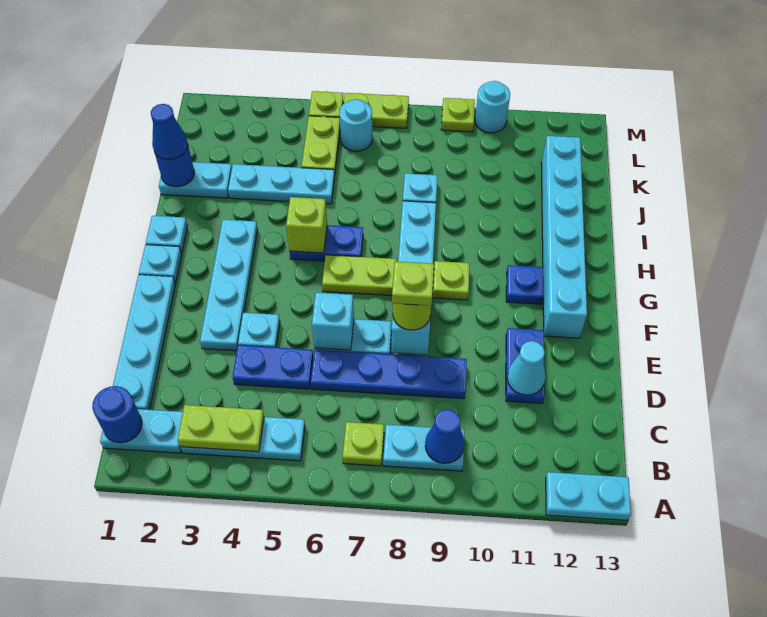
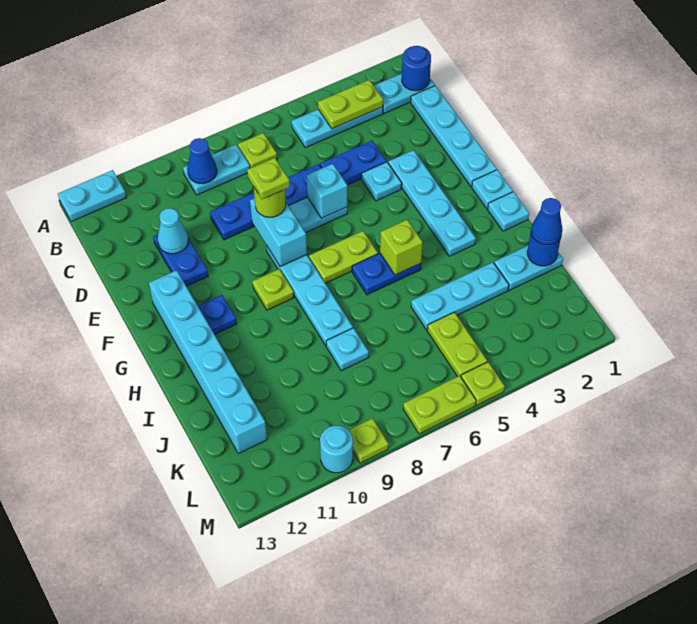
cyan 1x1 round brick [339,99,372,151] -> none

